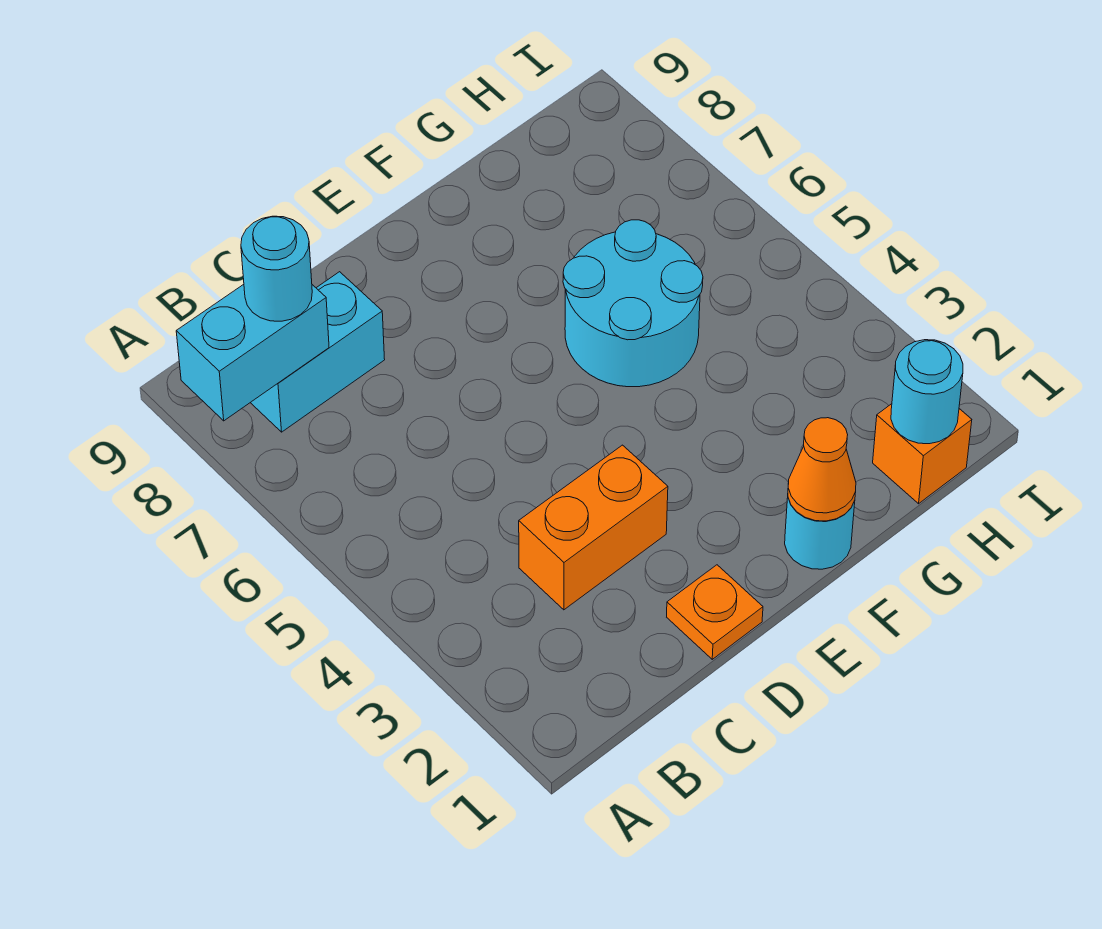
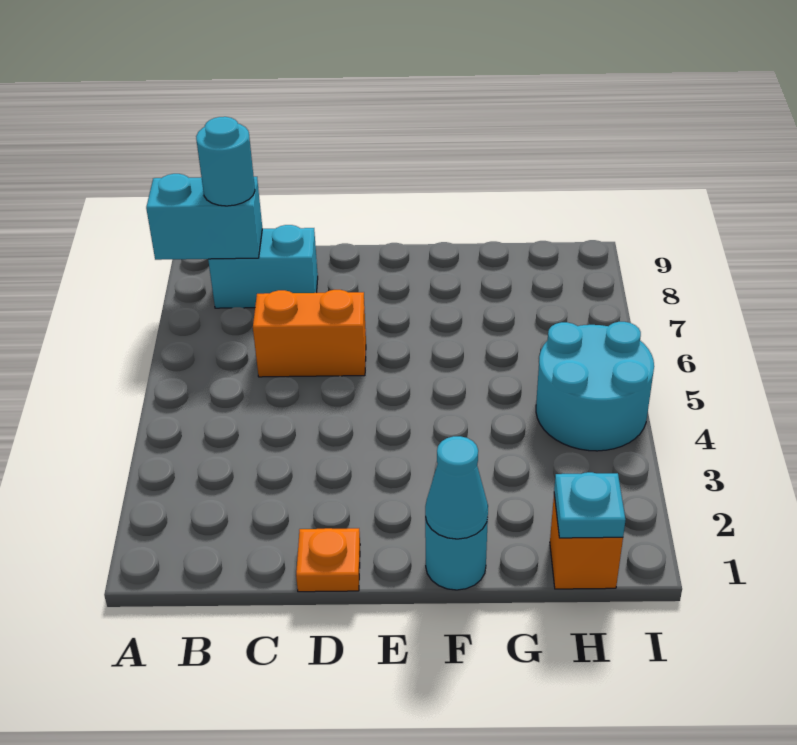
orange 1x2 brick [519,445,668,610] -> orange 1x2 brick moved to [253,290,366,377]
orange 1x1 cone [788,418,856,521] -> cyan 1x1 cone [425,436,488,539]
cyan 2x2 round brick [563,220,703,387] -> cyan 2x2 round brick moved to [536,322,654,451]
cyan 1x1 round brick [891,340,963,444] -> cyan 1x1 plate [554,472,626,538]

